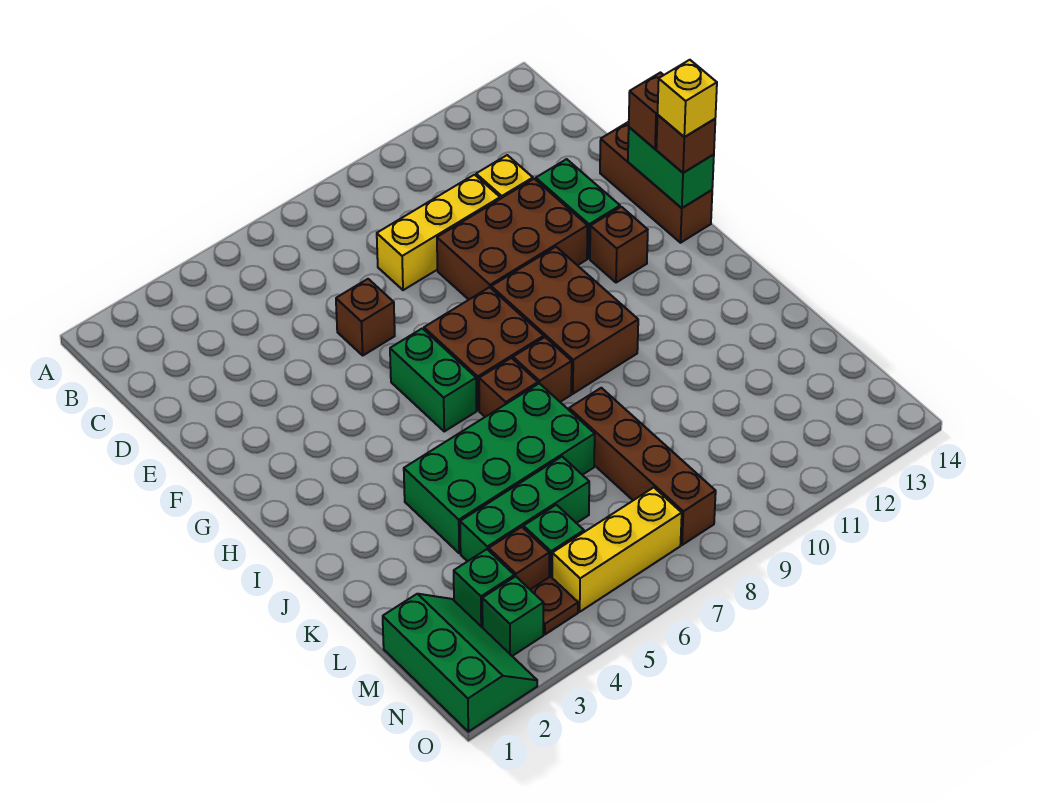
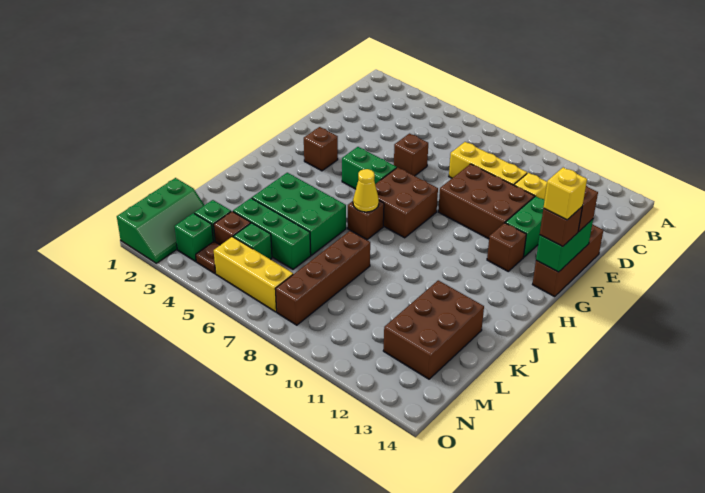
green 1x2 brick [390,328,476,431] -> green 1x2 brick turned to [342,147,397,189]
brown 2x3 brick [491,247,638,394] -> brown 2x3 brick moved to [383,280,484,379]
none -> yellow 1x1 cone [353,169,379,212]
brown 1x1 brick [513,337,572,402] -> brown 1x1 brick moved to [304,127,338,171]
green 2x4 brick [404,383,595,553] -> green 2x3 brick [252,173,346,255]

